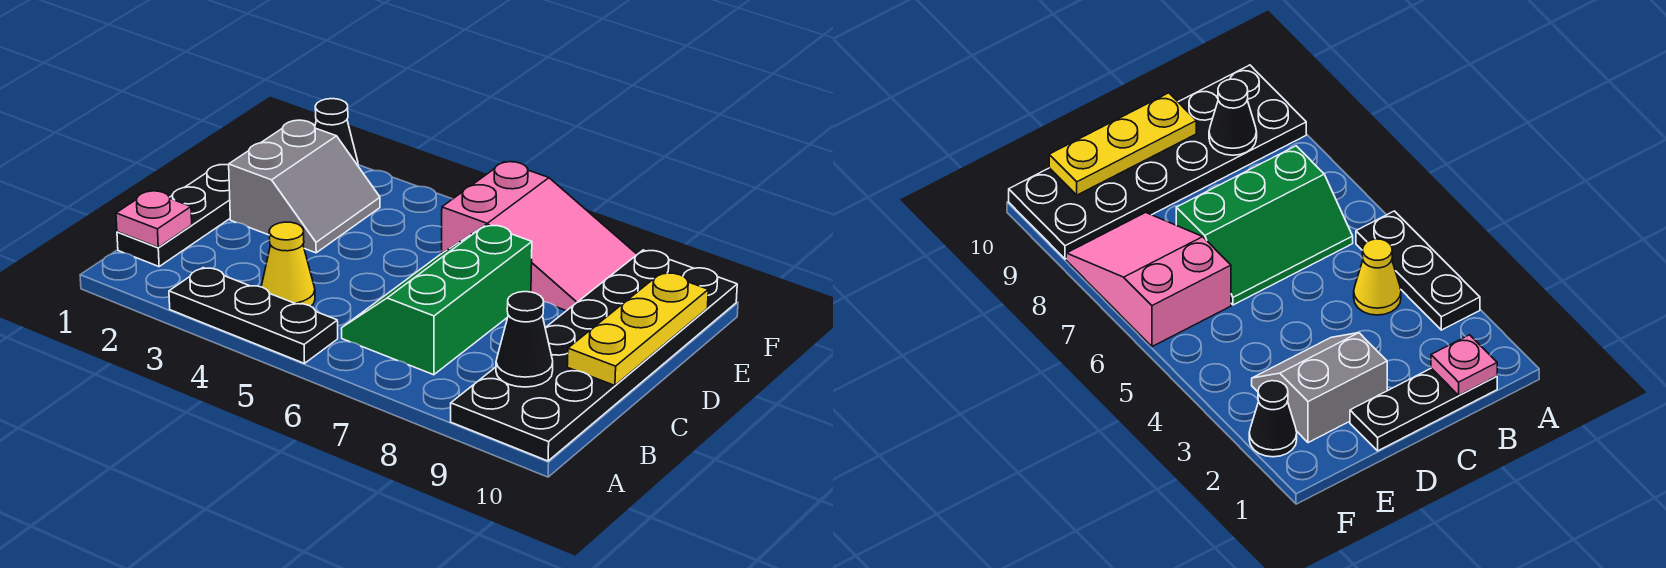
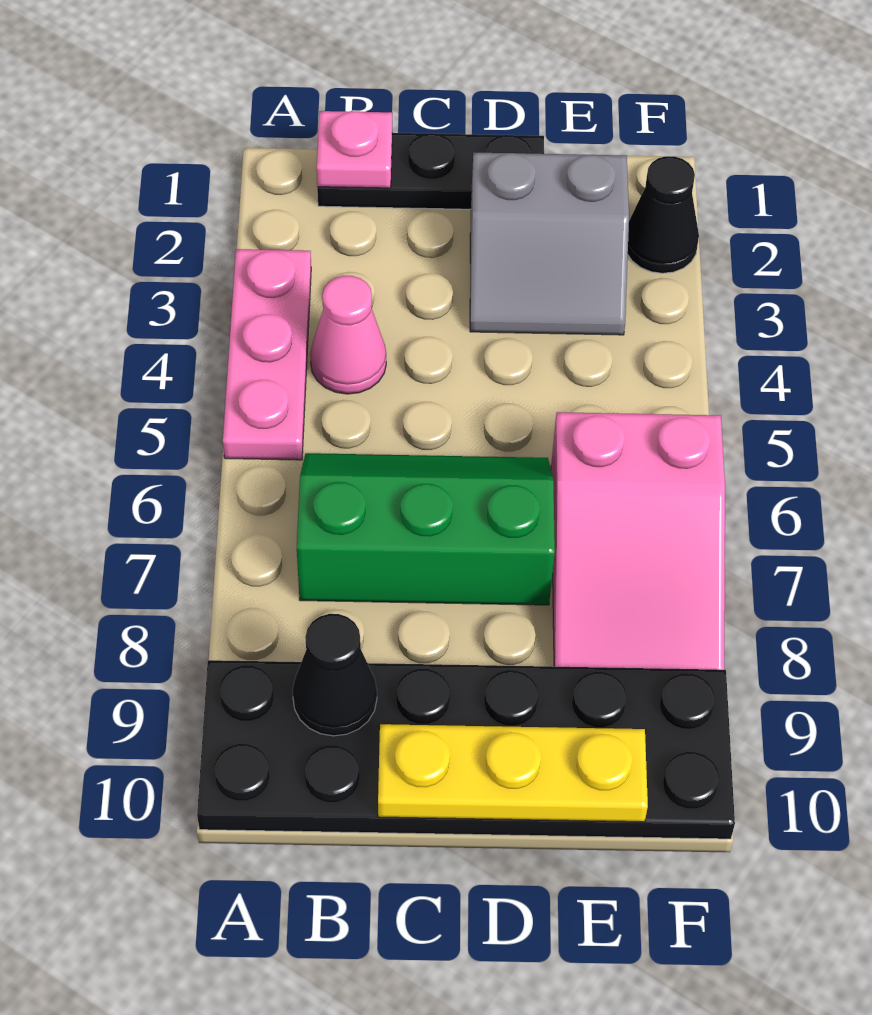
black 1x3 plate [169,268,338,363] -> pink 1x3 plate [223,249,311,460]
yellow 1x1 cone [261,222,315,306] -> pink 1x1 cone [310,276,386,394]

